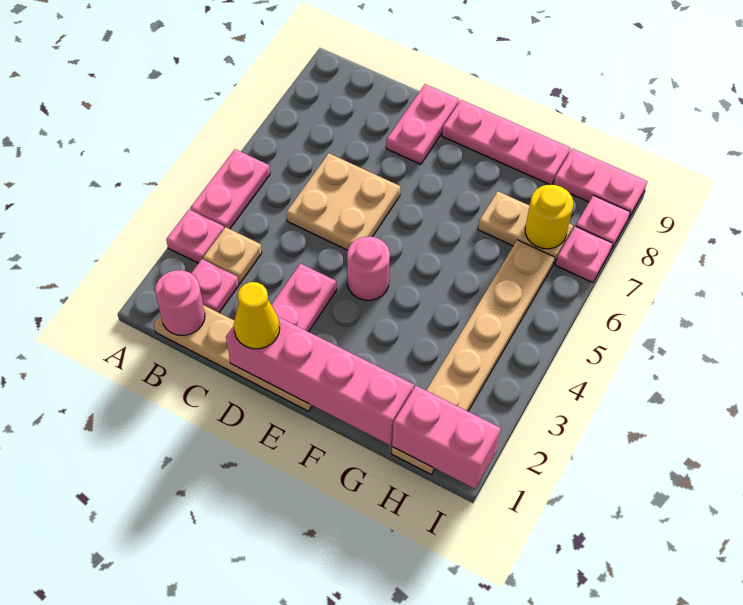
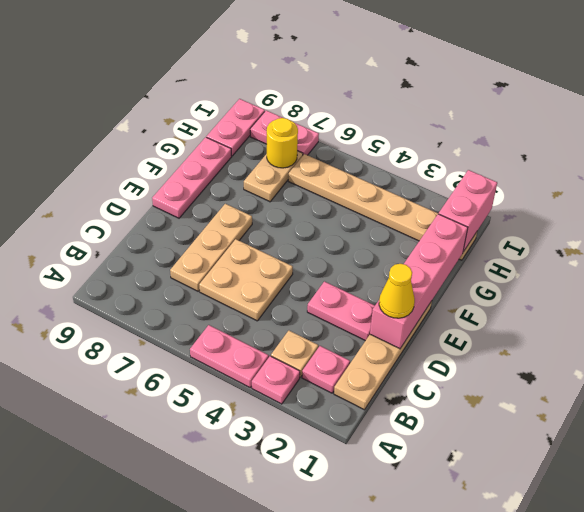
pink 1x1 round brick [155,270,205,335] -> none
none -> tan 1x3 plate [170,204,252,291]
pink 1x2 plate [386,84,459,164] -> none
pink 1x1 round brick [347,236,390,300] -> none

